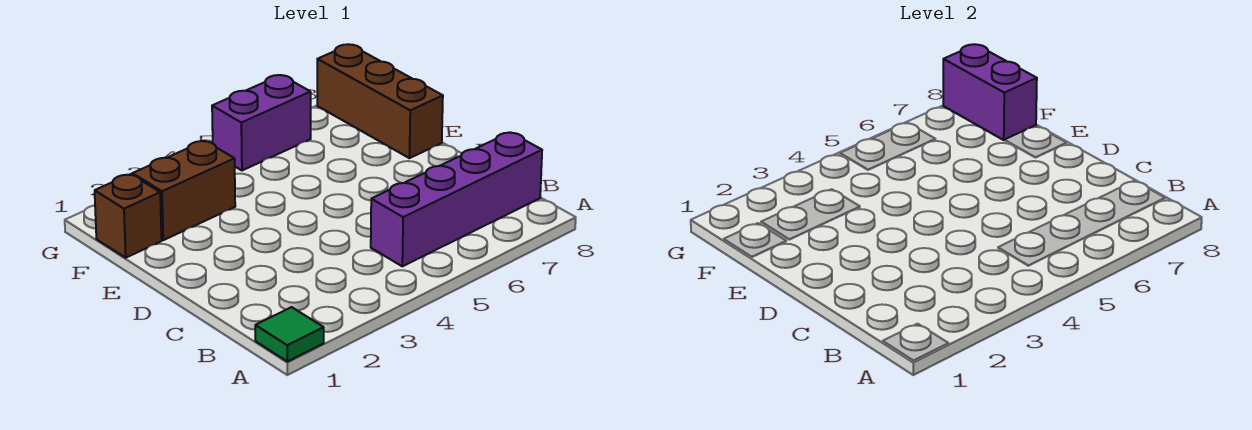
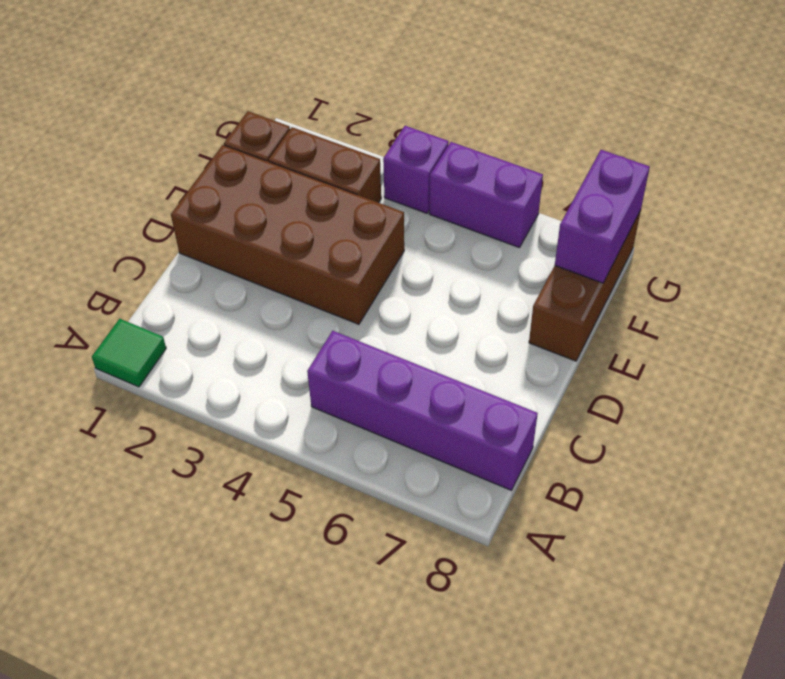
none -> brown 2x4 brick [171,145,404,324]
none -> purple 1x1 brick [383,126,449,213]

